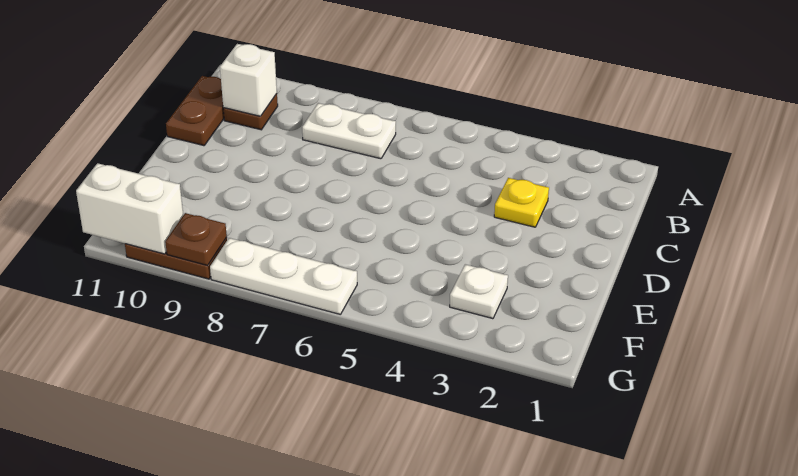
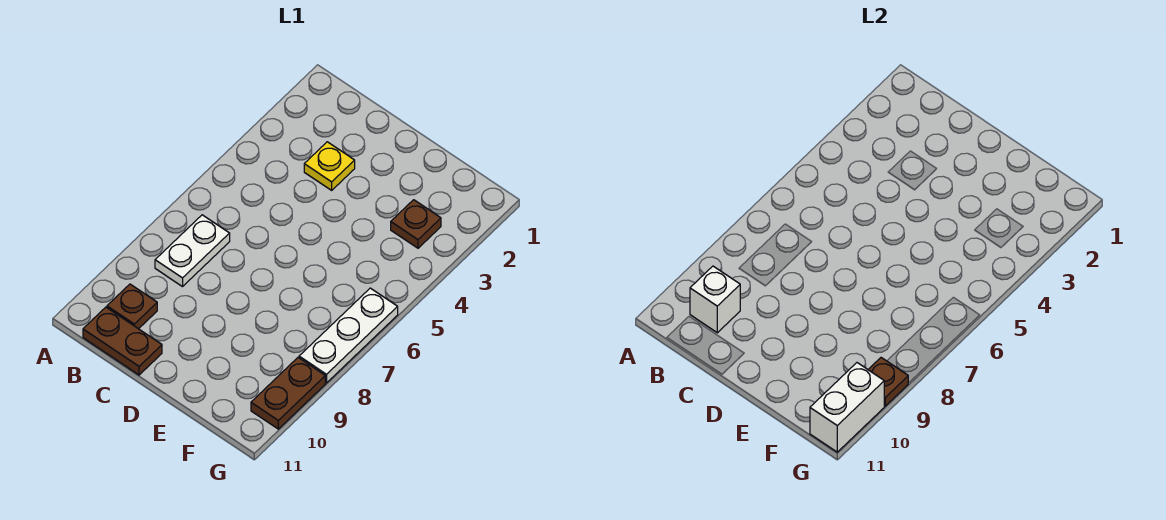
white 1x1 plate [450,264,508,319] -> brown 1x1 plate [391,200,441,248]

